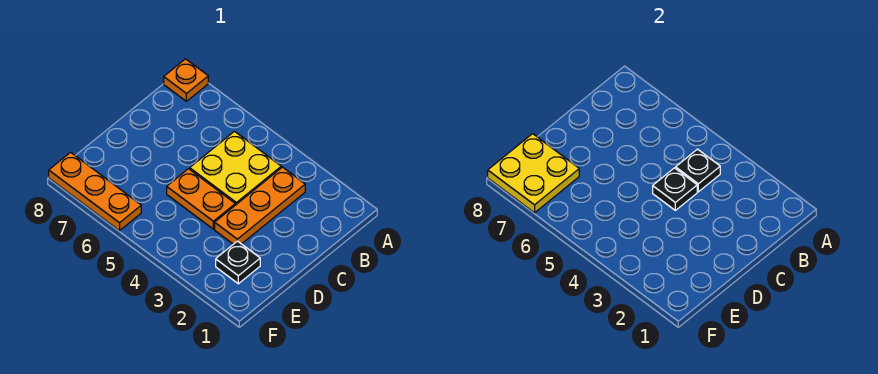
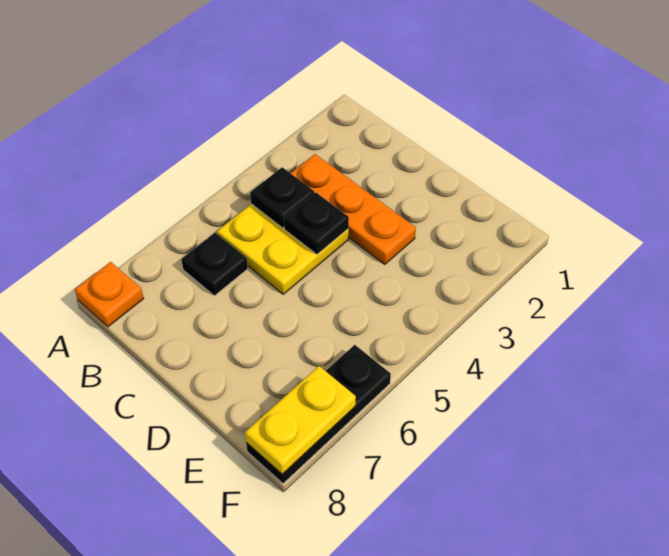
orange 1x2 plate [167,169,235,229] -> none
black 1x1 plate [216,241,260,284] -> black 1x1 plate moved to [181,233,248,296]
yellow 2x2 plate [488,134,579,213] -> yellow 1x2 plate [245,366,356,474]
orange 1x3 plate [49,152,141,231] -> black 1x3 plate [246,345,391,484]

